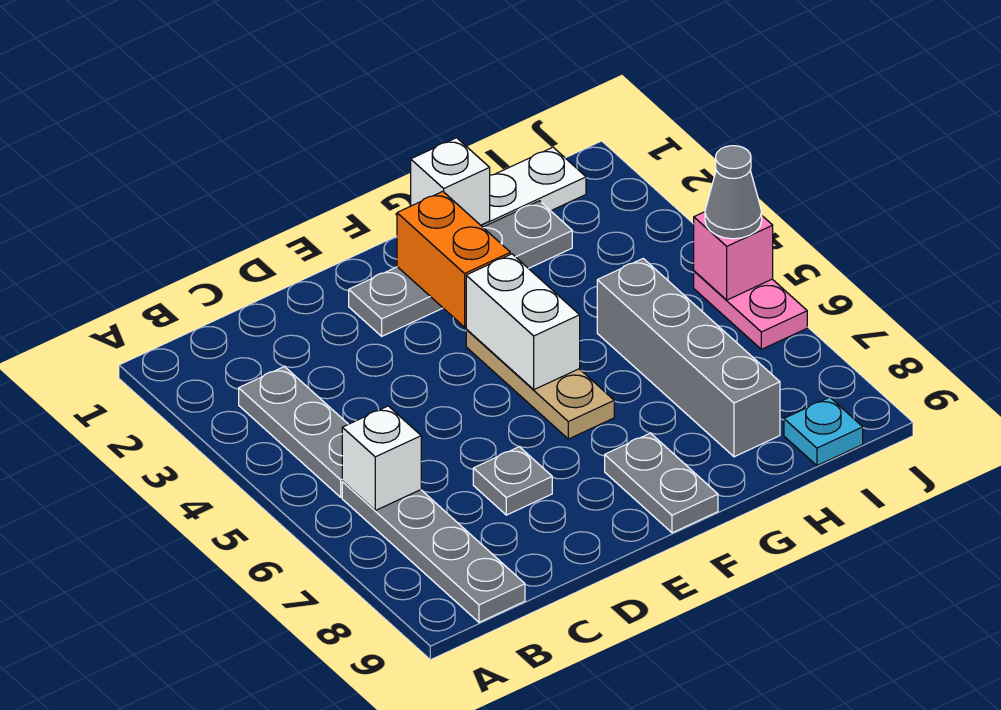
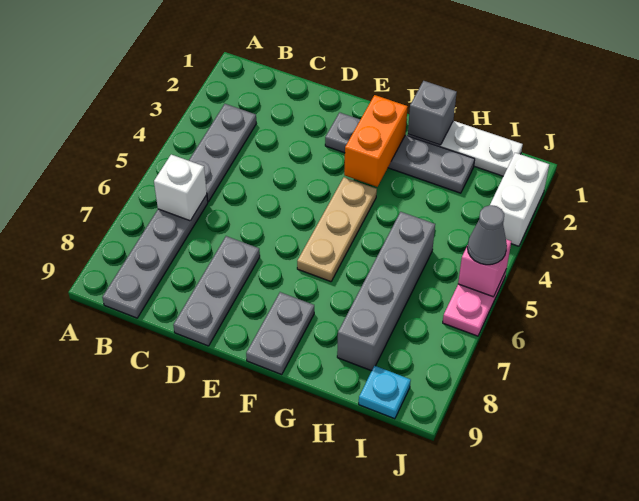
grey 1x1 plate [473,447,552,515] -> grey 1x3 plate [173,236,260,346]
white 1x2 brick [466,254,580,390] -> white 1x2 brick moved to [490,153,549,246]
white 1x1 brick [411,138,490,225] -> grey 1x1 brick [408,81,457,145]

